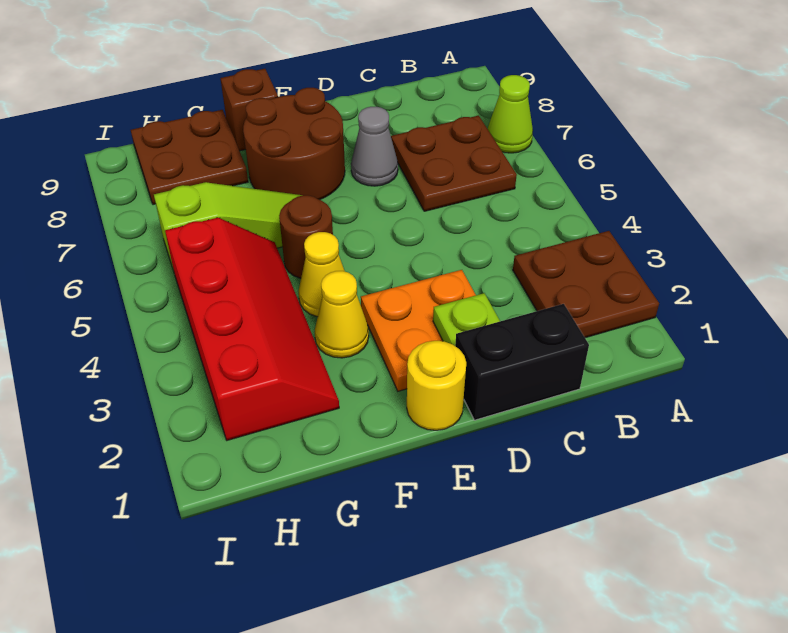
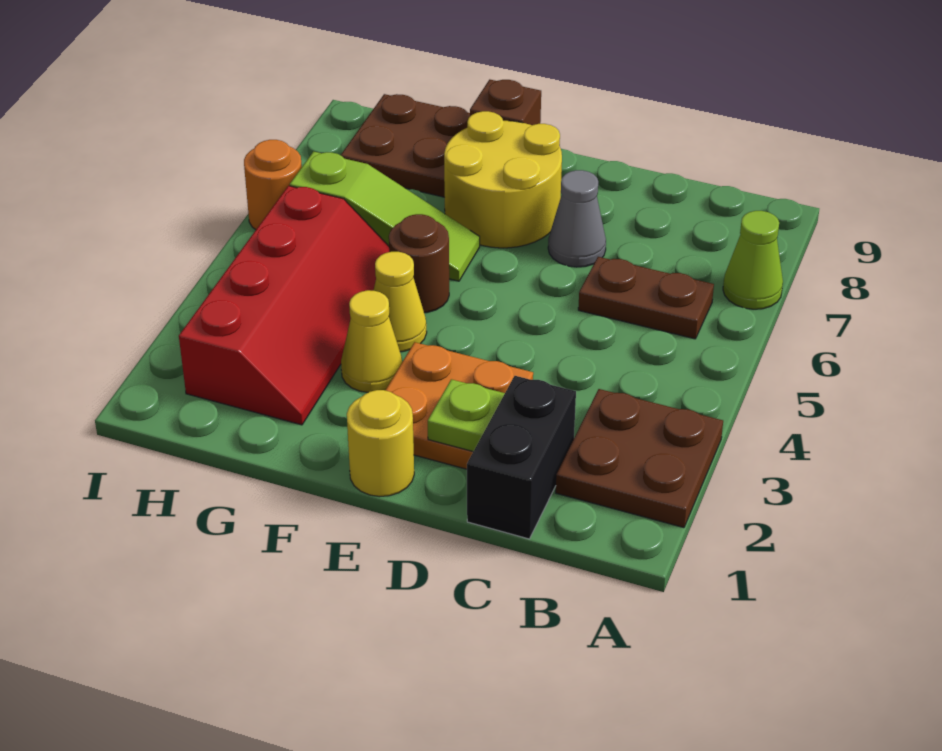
brown 2x2 plate [391,116,517,211] -> brown 1x2 plate [578,257,714,339]
black 1x2 brick [455,304,589,420] -> black 1x2 brick turned to [467,376,576,539]
brown 2x2 round brick [243,88,345,200] -> yellow 2x2 round brick [444,111,562,248]
none -> orange 1x1 round brick [244,140,302,230]

